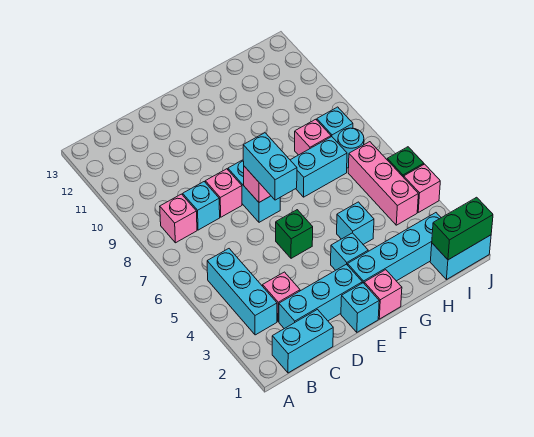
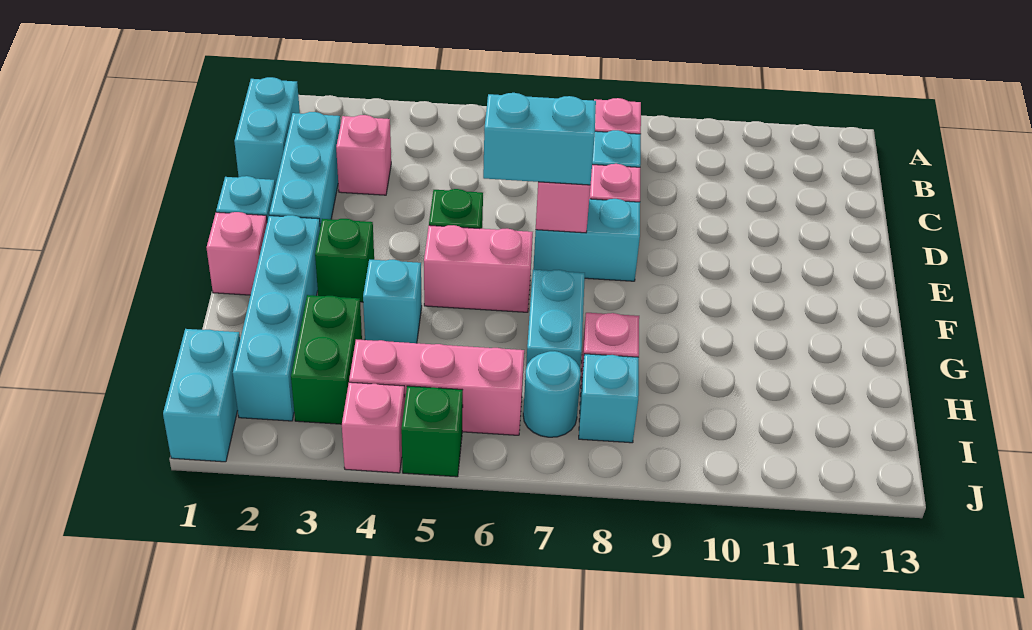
cyan 1x3 brick [207,249,277,335] -> none
cyan 1x1 brick [331,233,368,270] -> green 1x1 brick [315,219,374,302]
none -> pink 1x2 brick [424,225,533,312]
green 1x2 brick [432,197,493,260] -> green 1x2 brick moved to [291,295,362,424]

